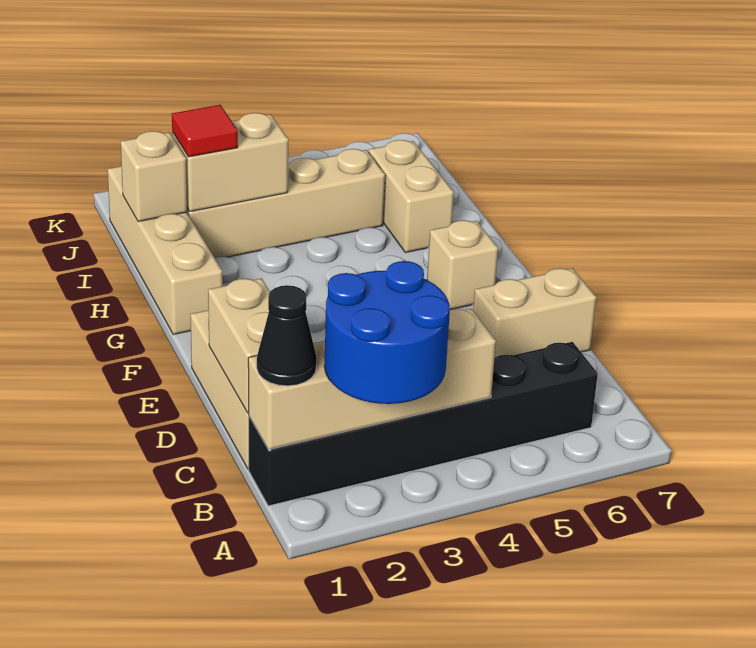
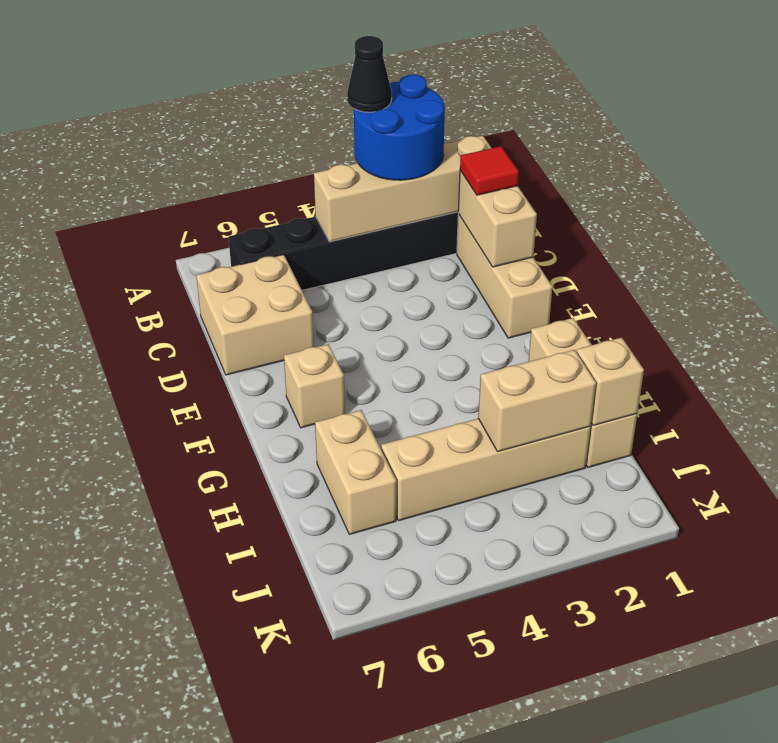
black 1x1 cone [257,285,317,386] -> black 1x1 cone moved to [347,36,392,112]
tan 1x2 brick [473,268,596,357] -> tan 2x2 brick [196,255,314,375]
tan 1x4 brick [108,166,223,335] -> tan 1x3 brick [529,318,637,467]
red 1x1 tile [172,105,238,157] -> red 1x1 tile moved to [460,146,519,195]

